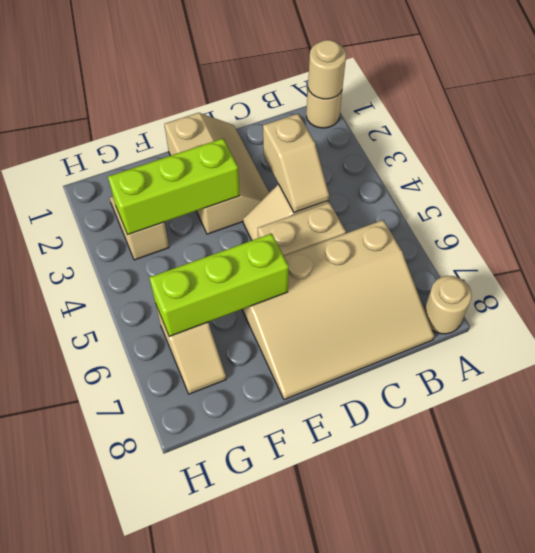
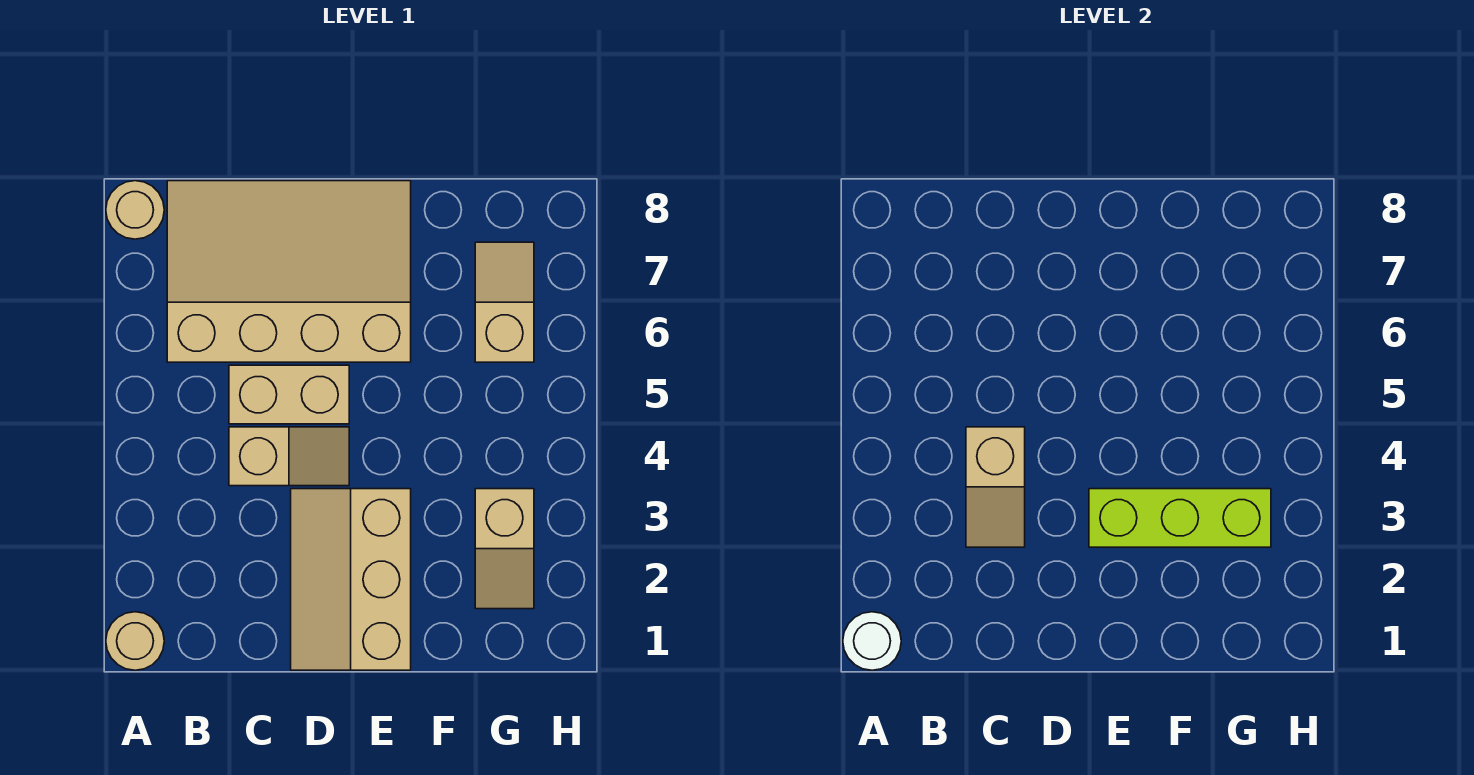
tan 1x1 round brick [308,40,346,99] -> white 1x1 round brick [843,612,901,670]
tan 1x2 slope [263,114,329,213] -> tan 1x2 slope turned to [966,427,1025,547]
lime 1x3 brick [149,233,289,336] -> none

